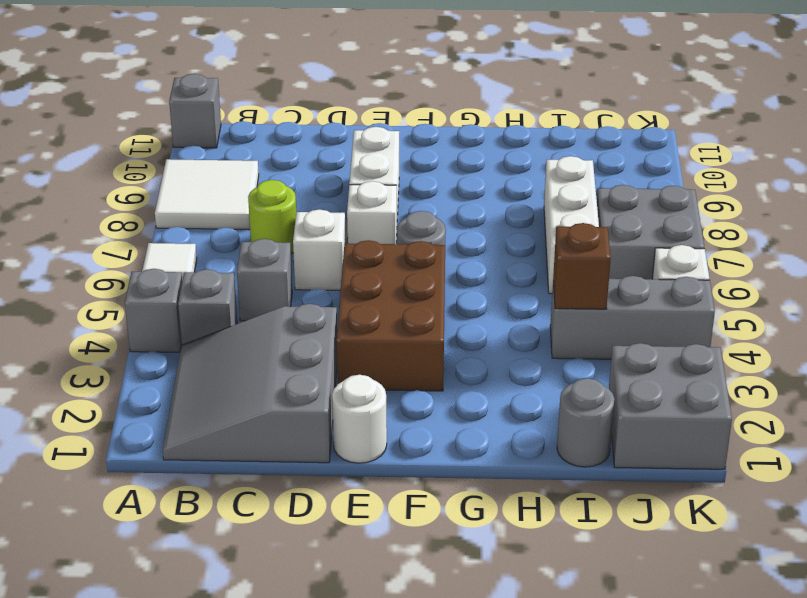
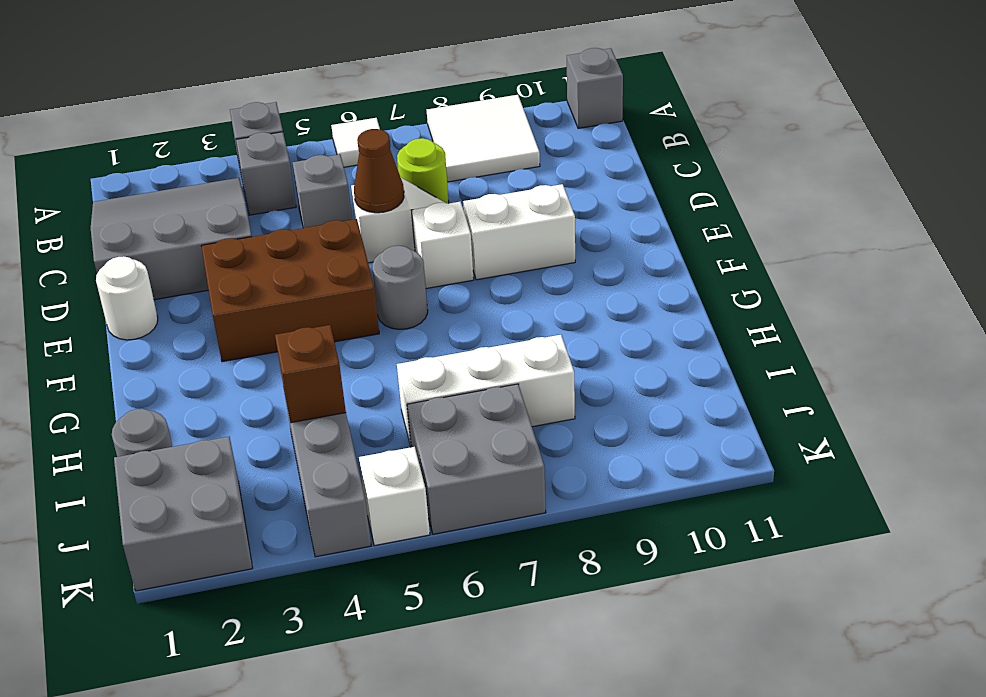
none -> brown 1x1 cone [354,129,404,213]

